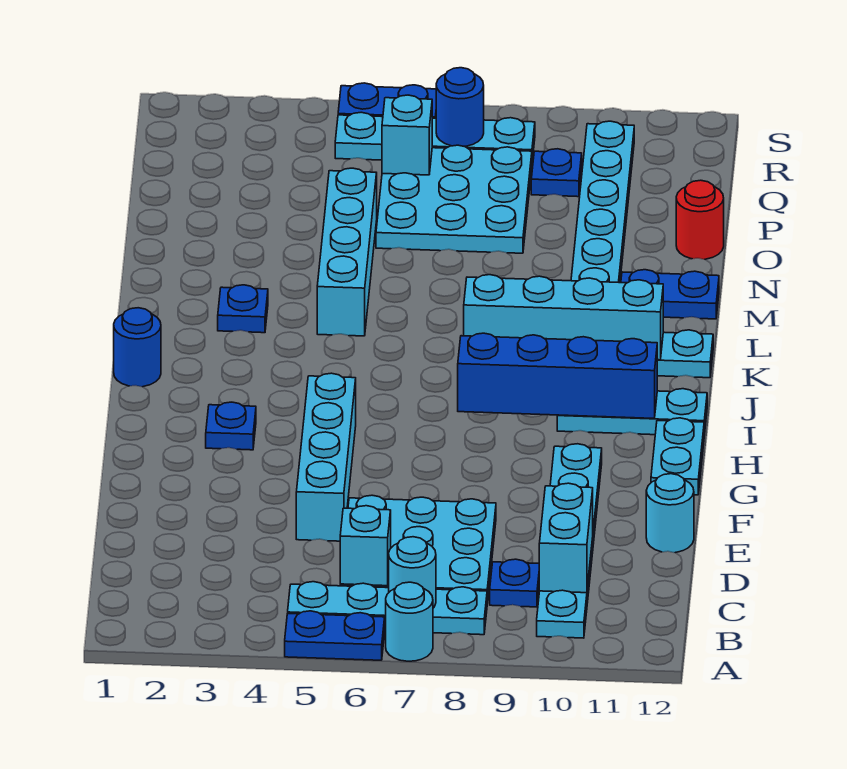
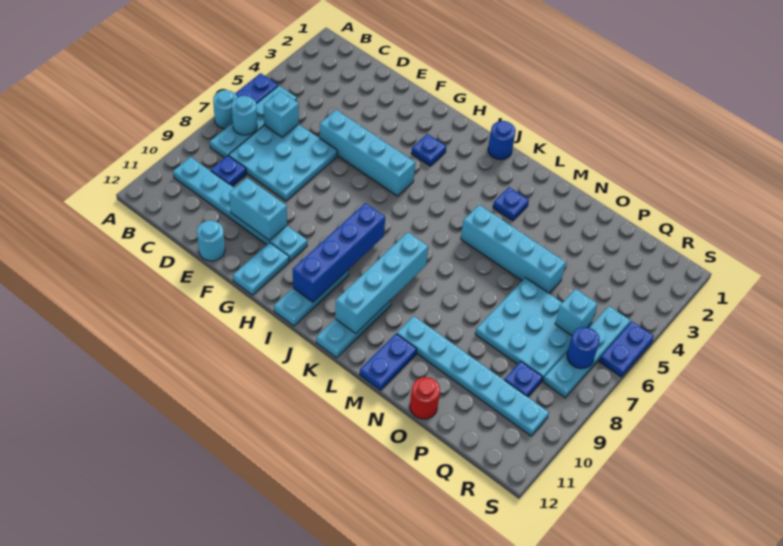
cyan 1x2 brick [539,483,593,593] -> cyan 1x2 brick moved to [229,178,287,241]
cyan 1x2 plate [651,418,704,495] -> cyan 1x2 plate turned to [233,243,289,295]

